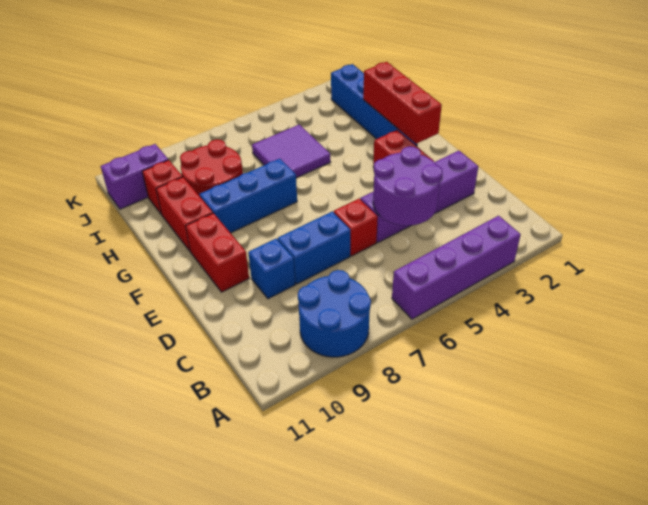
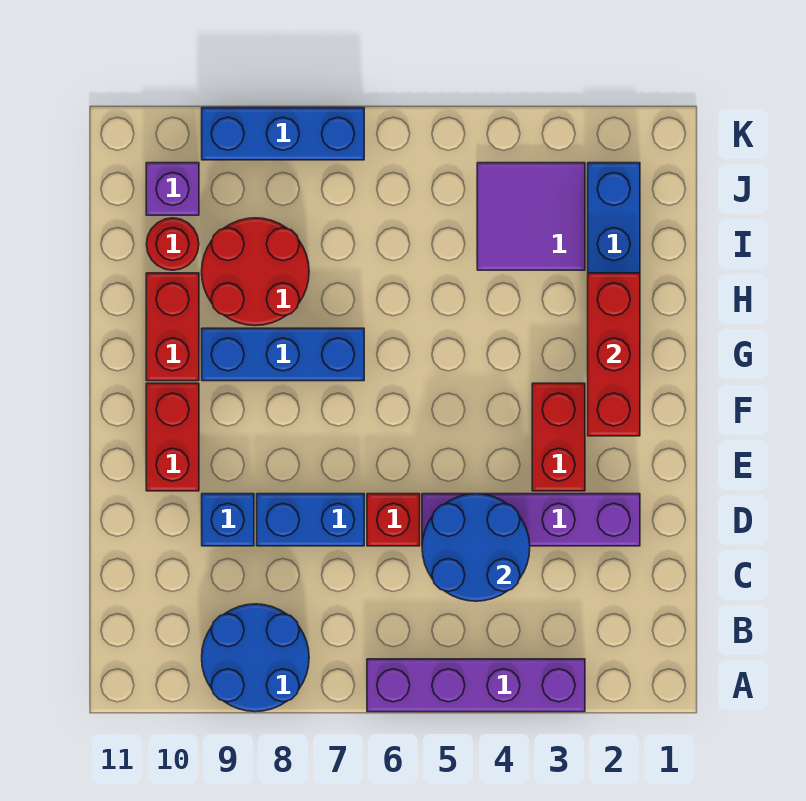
purple 2x2 round brick [373,146,442,226] -> blue 2x2 round brick [422,494,530,601]
purple 2x2 tile [252,125,331,178] -> purple 2x2 tile moved to [477,163,585,270]
red 1x1 brick [142,160,183,215] -> red 1x1 round brick [146,218,199,270]
purple 1x2 brick [101,144,168,209] -> purple 1x1 brick [146,163,199,215]
none -> blue 1x3 brick [202,108,364,160]

